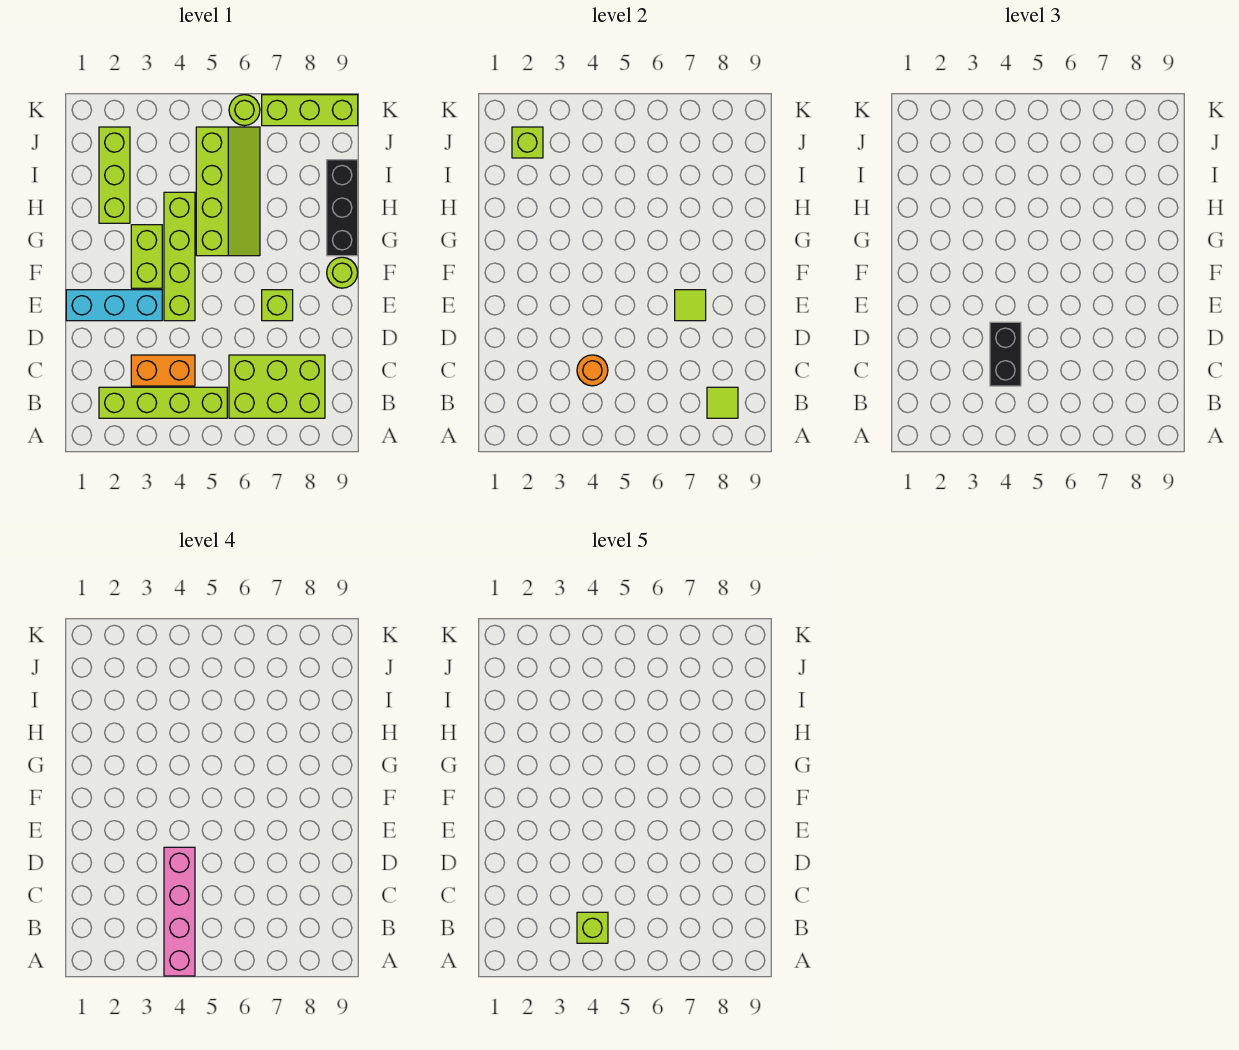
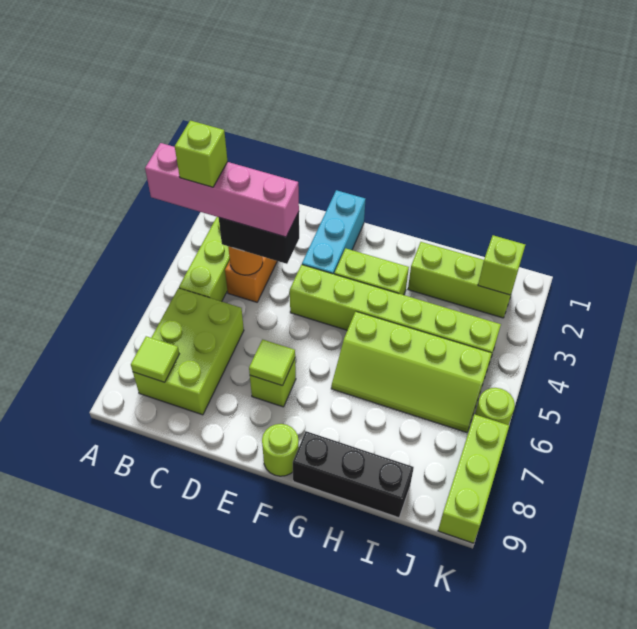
lime 1x4 brick [164,192,195,321] -> lime 1x6 brick [290,265,501,366]

